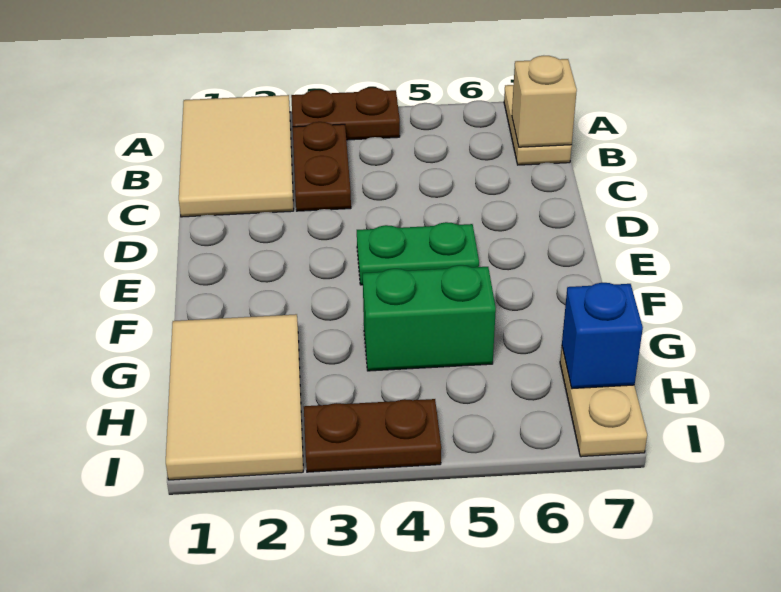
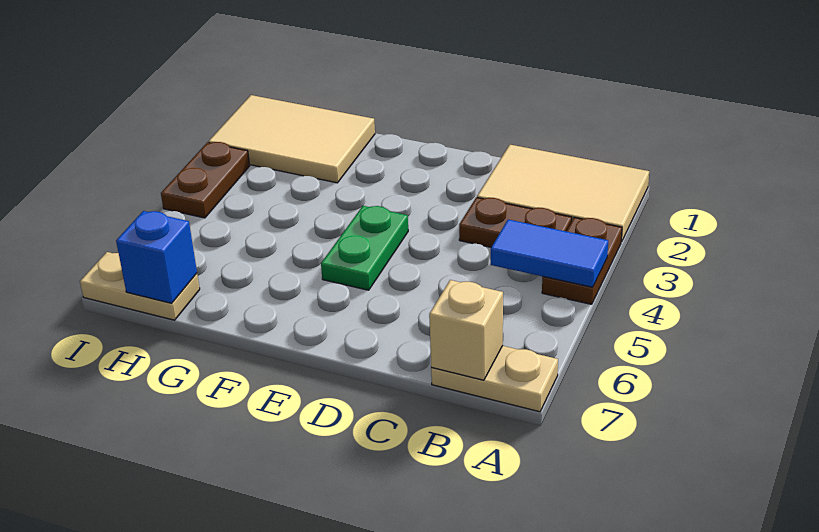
none -> blue 1x2 tile [491,220,608,287]
green 1x2 brick [363,265,496,371] -> none

